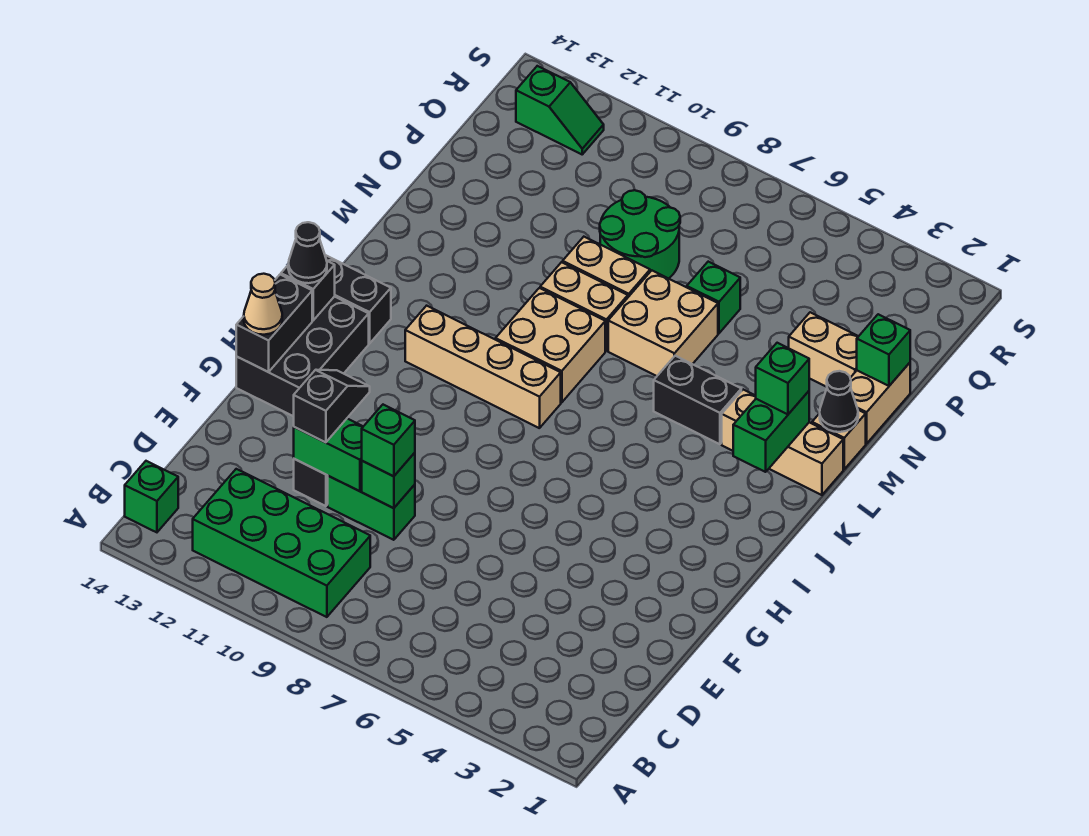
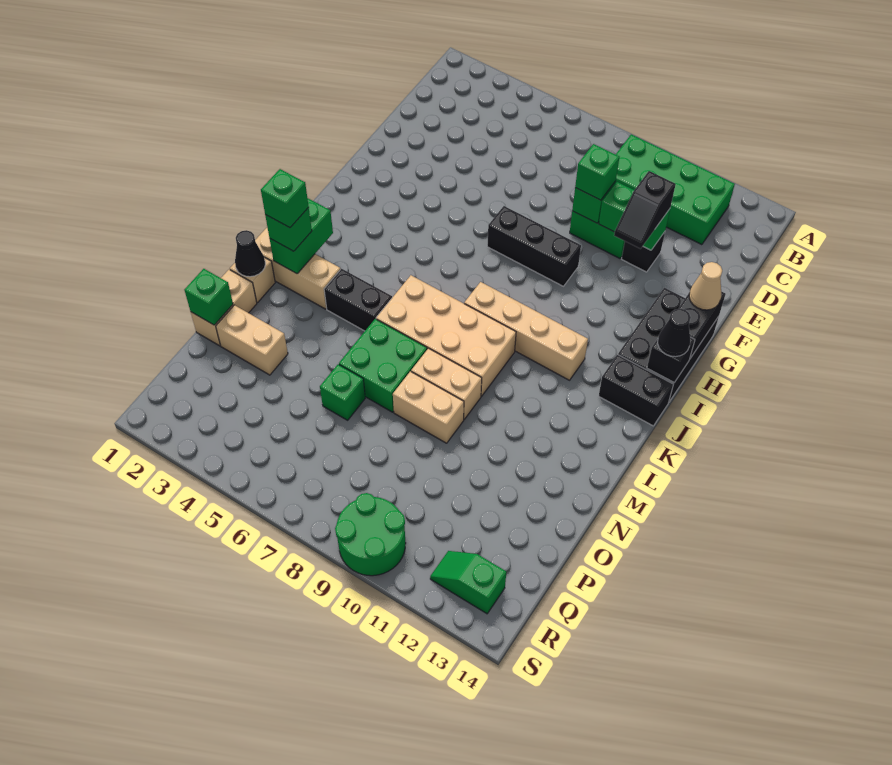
green 1x1 brick [125,461,178,532] -> green 1x1 brick moved to [261,169,309,228]
none -> black 1x3 brick [487,206,581,286]
tan 2x2 brick [496,288,605,402] -> tan 2x4 brick [376,275,516,396]
tan 2x2 brick [608,271,718,376] -> green 2x2 brick [339,319,427,412]
green 2x2 round brick [600,190,680,279] -> green 2x2 round brick moved to [335,493,406,576]

